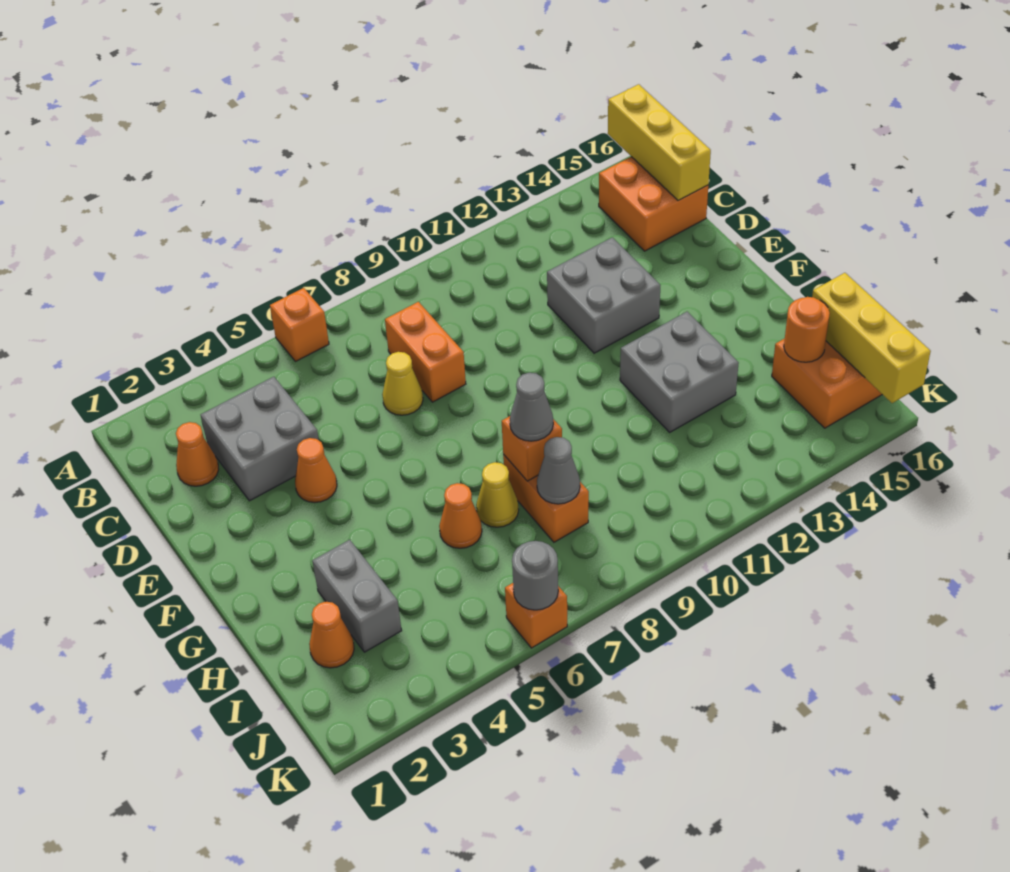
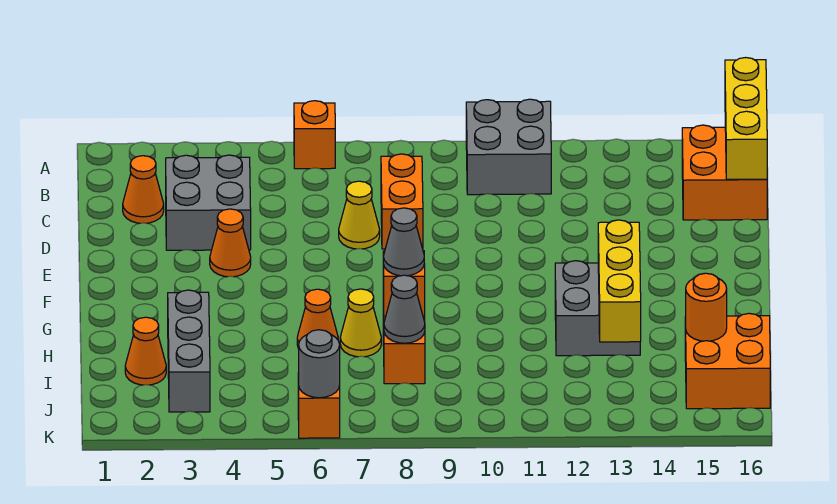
grey 2x2 brick [547,237,660,353] -> grey 2x2 brick moved to [466,99,551,195]
grey 1x2 brick [312,540,402,652] -> grey 1x3 brick [168,290,210,412]
yellow 1x3 brick [812,273,931,403] -> yellow 1x3 brick moved to [598,220,641,342]

